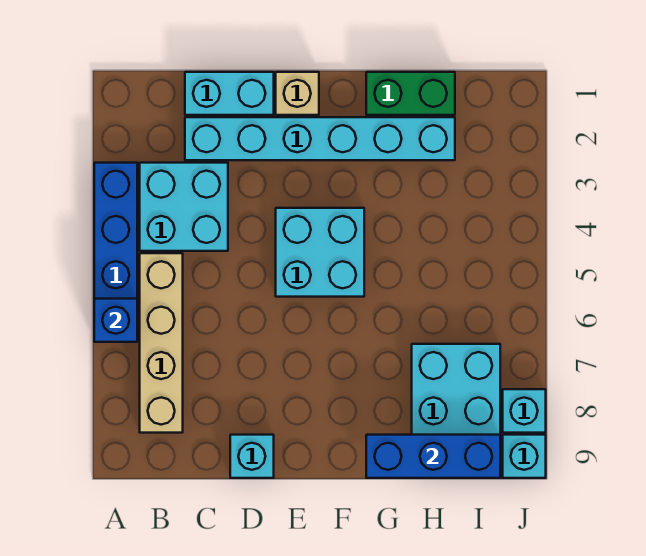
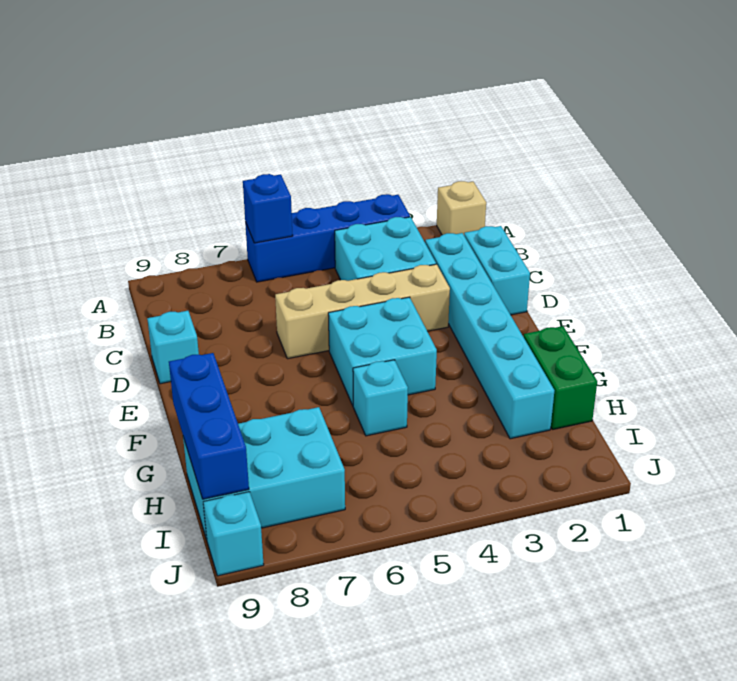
tan 1x4 brick [140,253,183,433] -> tan 1x4 brick moved to [275,264,450,359]
tan 1x1 brick [276,72,319,115] -> tan 1x1 brick moved to [437,181,486,235]
cyan 1x1 brick [503,389,546,433] -> cyan 1x1 brick moved to [353,360,408,436]

